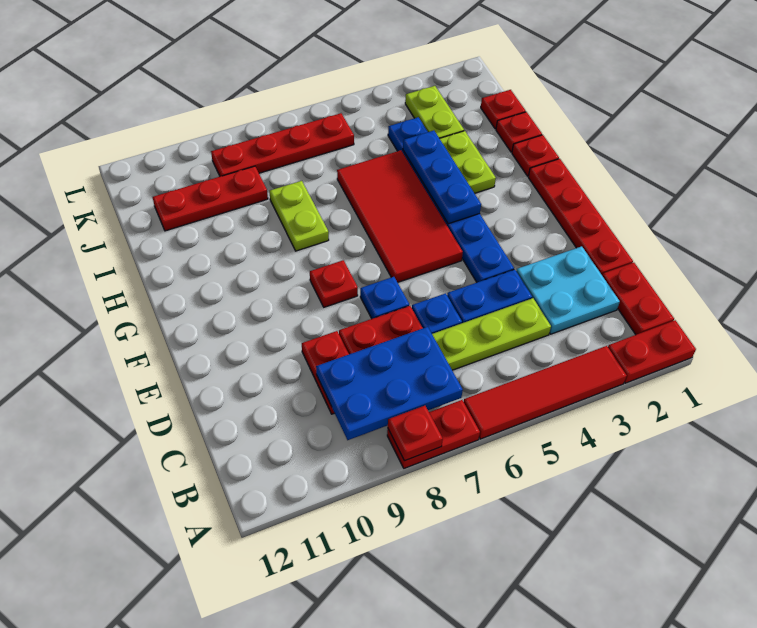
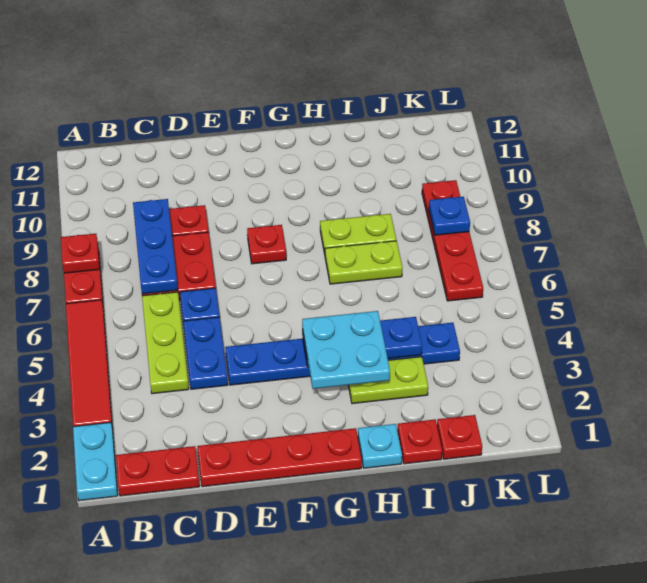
red 1x2 plate [608,320,696,383] -> cyan 1x2 plate [73,422,118,501]
blue 2x3 plate [316,327,463,440] -> blue 1x3 plate [133,199,178,294]
cyan 2x2 plate [516,246,620,334] -> cyan 2x2 plate moved to [302,311,390,389]
blue 1x1 plate [360,277,409,319] -> blue 1x1 plate moved to [429,197,470,235]
red 2x4 tile [337,150,463,282] -> none
red 1x1 plate [512,135,559,176] -> cyan 1x1 plate [358,424,402,468]
lime 1x2 plate [405,86,464,138] -> lime 1x2 plate moved to [325,241,403,284]
red 1x3 plate [153,166,268,231] -> none

